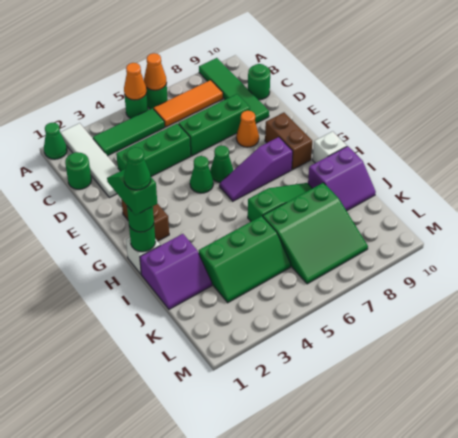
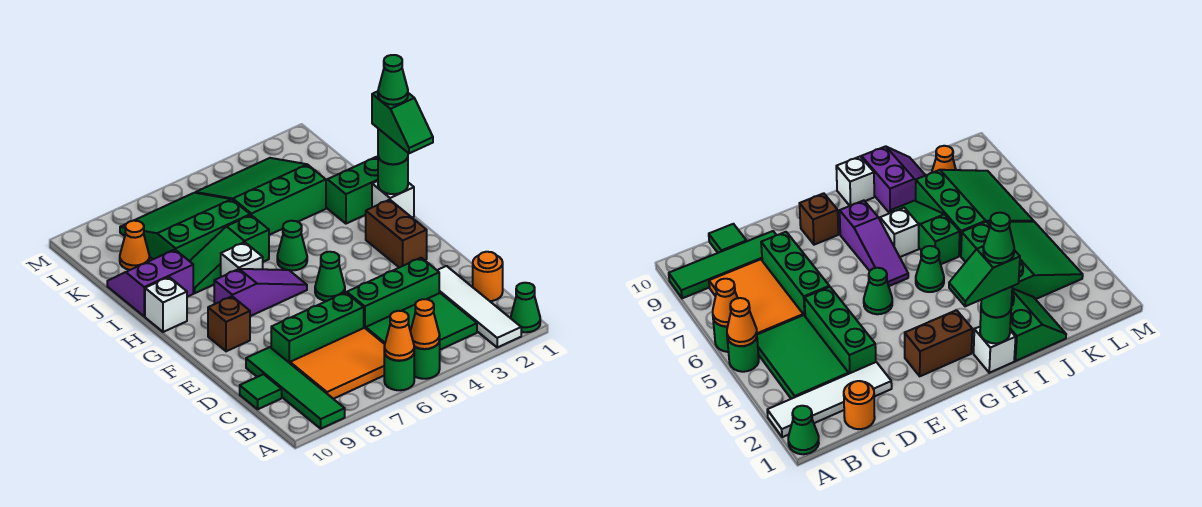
green 1x3 tile [93,108,165,156] -> green 2x3 tile [366,293,477,350]
orange 1x3 tile [154,80,223,127] -> orange 2x3 tile [290,328,385,399]
green 1x1 round brick [65,152,91,189] -> orange 1x1 round brick [473,252,503,301]
green 1x1 round brick [248,64,270,100] -> green 1x1 tile [240,374,282,409]
orange 1x1 cone [236,111,259,147] -> orange 1x1 cone moved to [120,221,150,270]
green 1x1 cone [210,146,233,182] -> green 1x1 cone moved to [277,221,307,270]
brown 1x2 brick [265,113,312,170] -> brown 1x1 brick [208,296,250,351]
none -> white 1x1 brick [221,242,263,277]
purple 2x2 slope [140,234,212,309] -> green 2x2 slope [326,157,378,224]
green 2x3 slope [199,216,291,303] -> green 3x3 slope [196,158,326,235]

